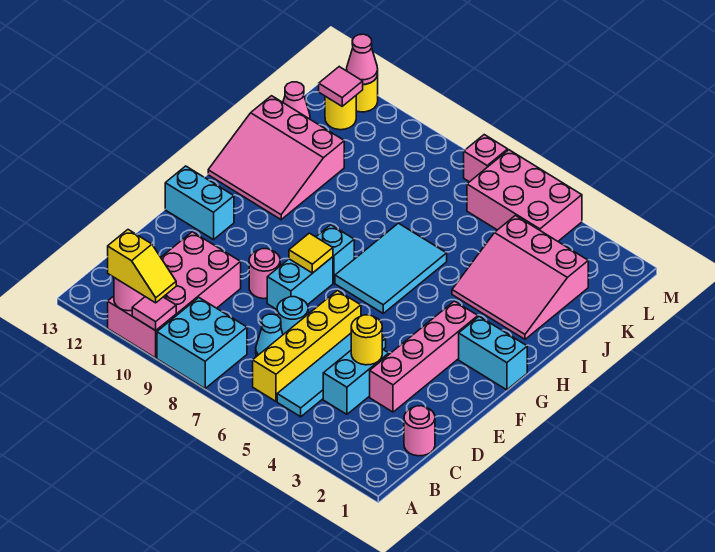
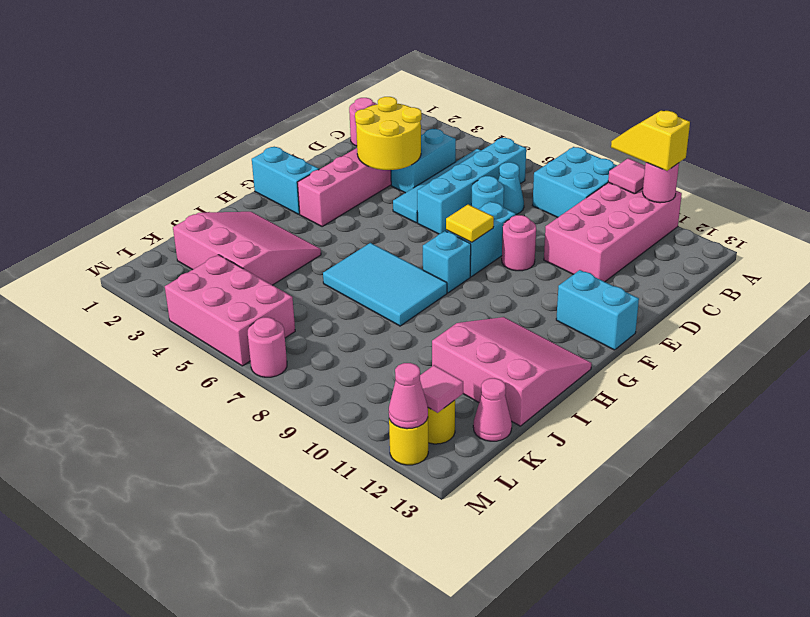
yellow 1x4 brick [253,290,361,401] -> cyan 1x4 brick [417,138,526,234]
yellow 1x1 round brick [351,315,382,365] -> yellow 2x2 round brick [355,97,422,170]
cyan 2x3 tile [335,223,447,313] -> cyan 2x3 tile turned to [323,243,447,326]
pink 1x1 brick [464,135,508,182] -> pink 1x1 round brick [248,317,287,377]

